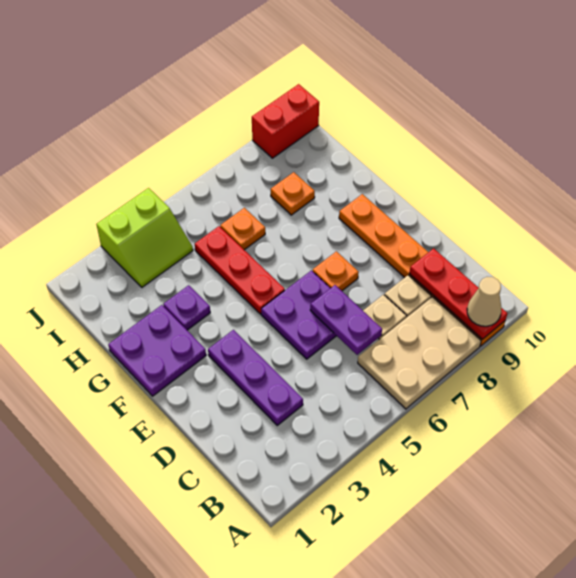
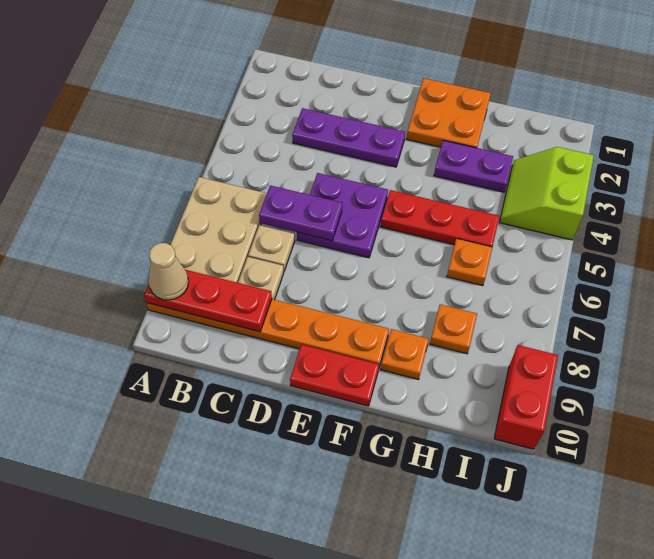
orange 1x1 plate [313,251,359,291] -> orange 1x1 plate moved to [381,329,429,380]
none -> red 1x2 plate [290,344,379,406]
purple 2x2 plate [108,305,206,396] -> orange 2x2 plate [407,78,491,148]
purple 1x1 plate [163,285,210,330] -> purple 1x2 plate [434,140,513,192]

